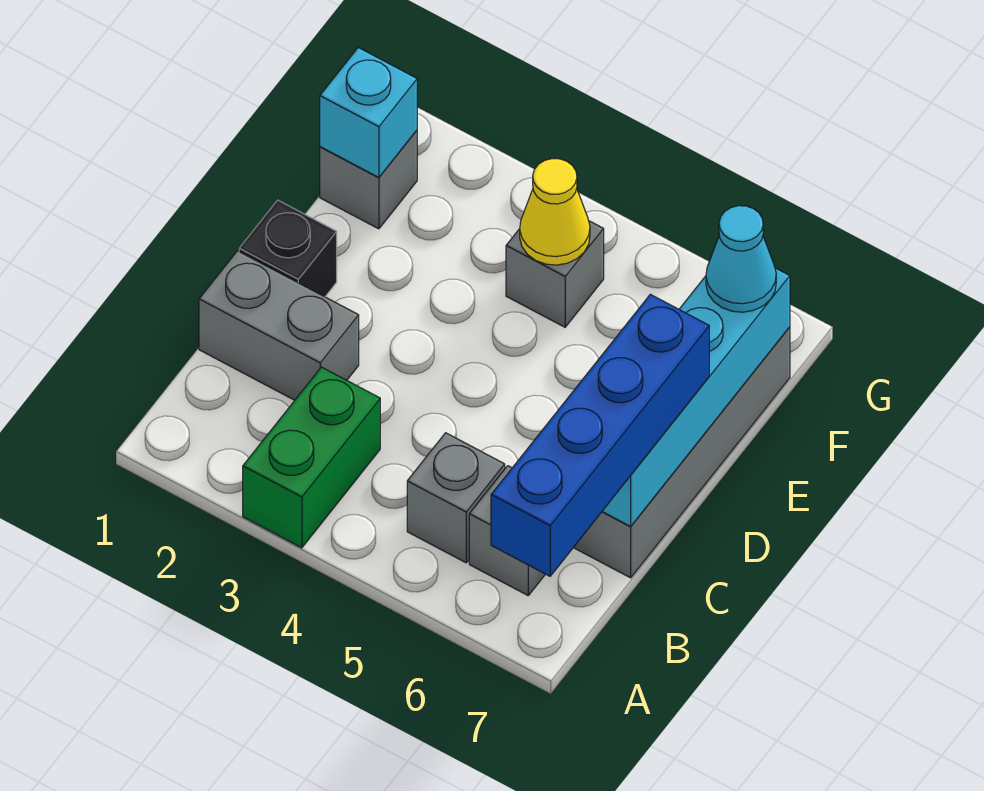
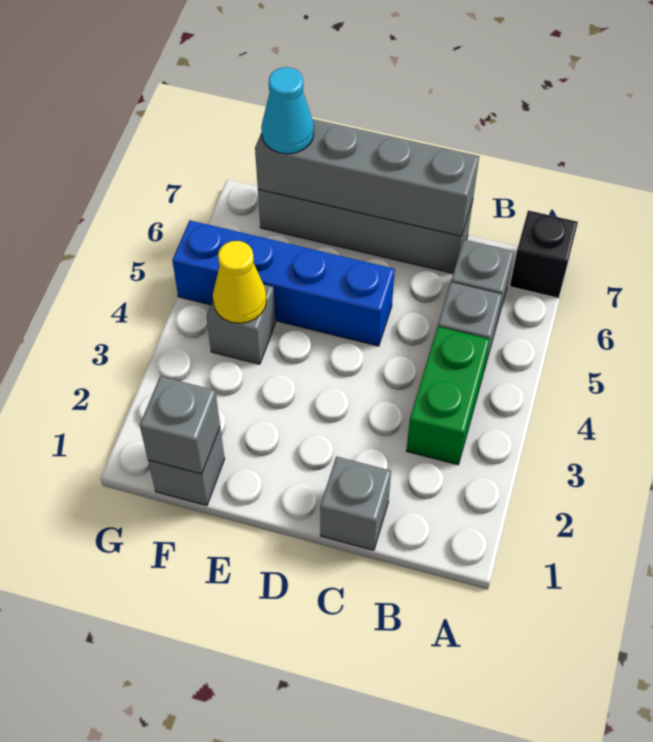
green 1x2 brick [243,367,380,548] -> green 1x2 brick turned to [406,327,490,465]
blue 1x4 brick [491,294,709,576] -> blue 1x4 brick moved to [172,220,395,346]
grey 1x2 brick [199,251,359,400] -> grey 1x1 brick [320,457,391,550]
cyan 1x4 brick [602,268,790,526] -> grey 1x4 brick [255,119,479,236]
black 1x1 brick [239,200,337,297] -> black 1x1 brick moved to [510,210,578,298]
cyan 1x1 brick [320,48,417,177] -> grey 1x1 brick [140,376,220,474]

